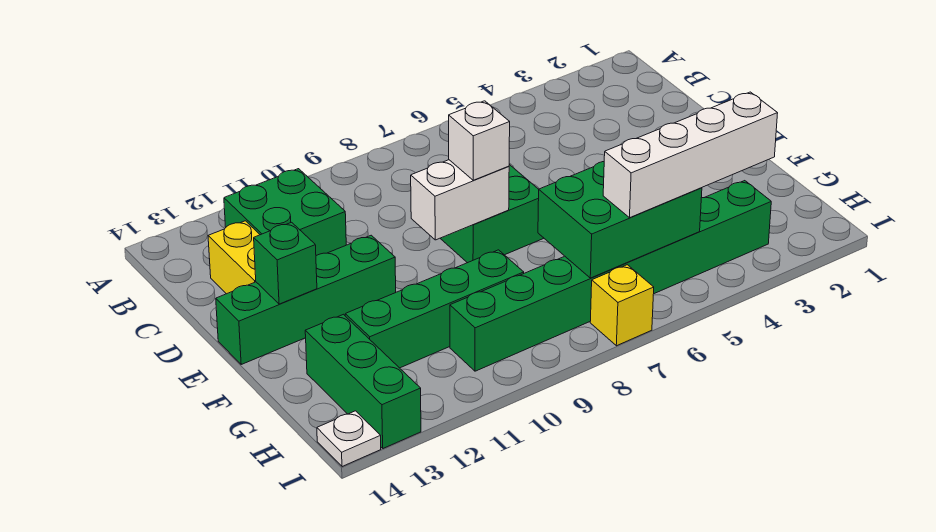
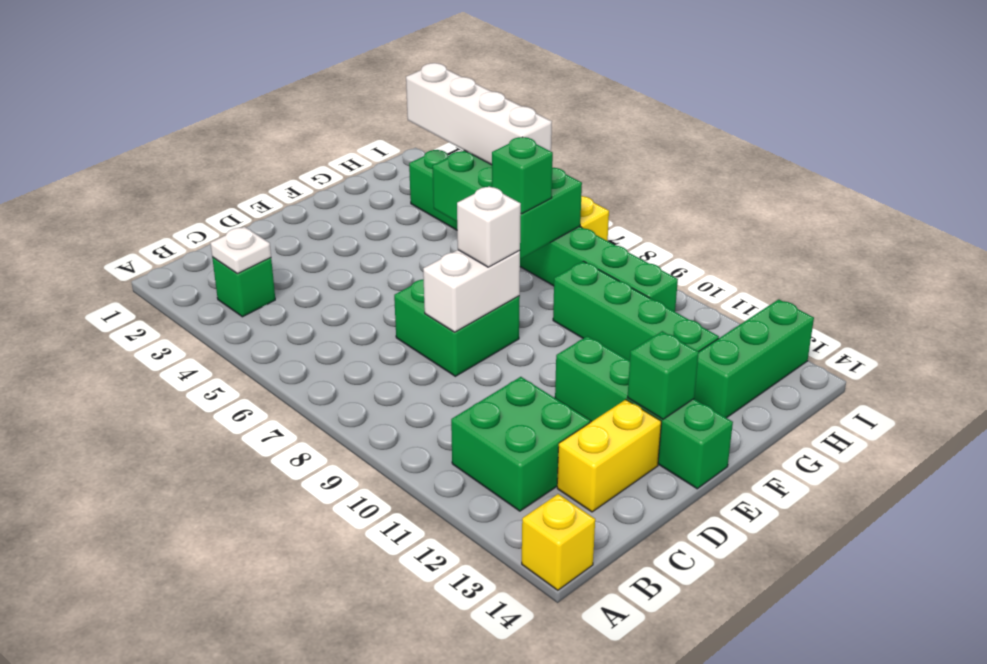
none -> yellow 1x1 brick [522,494,595,590]
none -> green 1x1 brick [212,257,275,317]
white 1x2 brick [411,160,509,240] -> white 1x2 brick turned to [423,250,520,332]
none -> green 1x1 brick [492,137,553,214]
white 1x1 plate [317,411,381,467] -> white 1x1 plate moved to [211,227,271,274]

